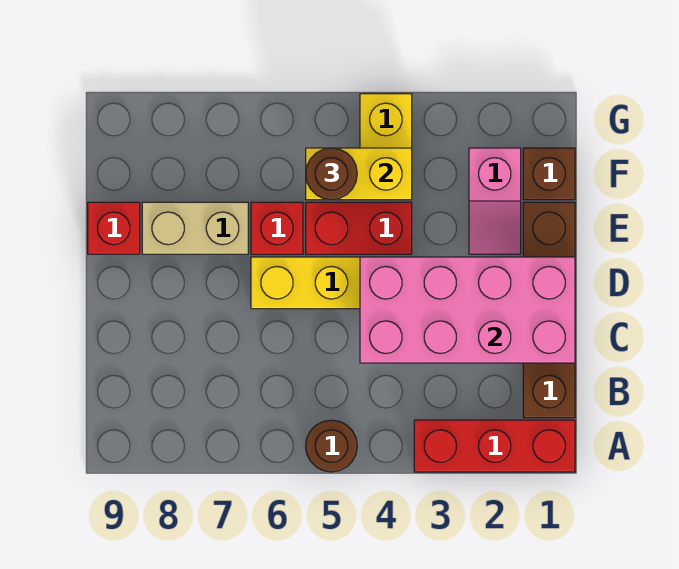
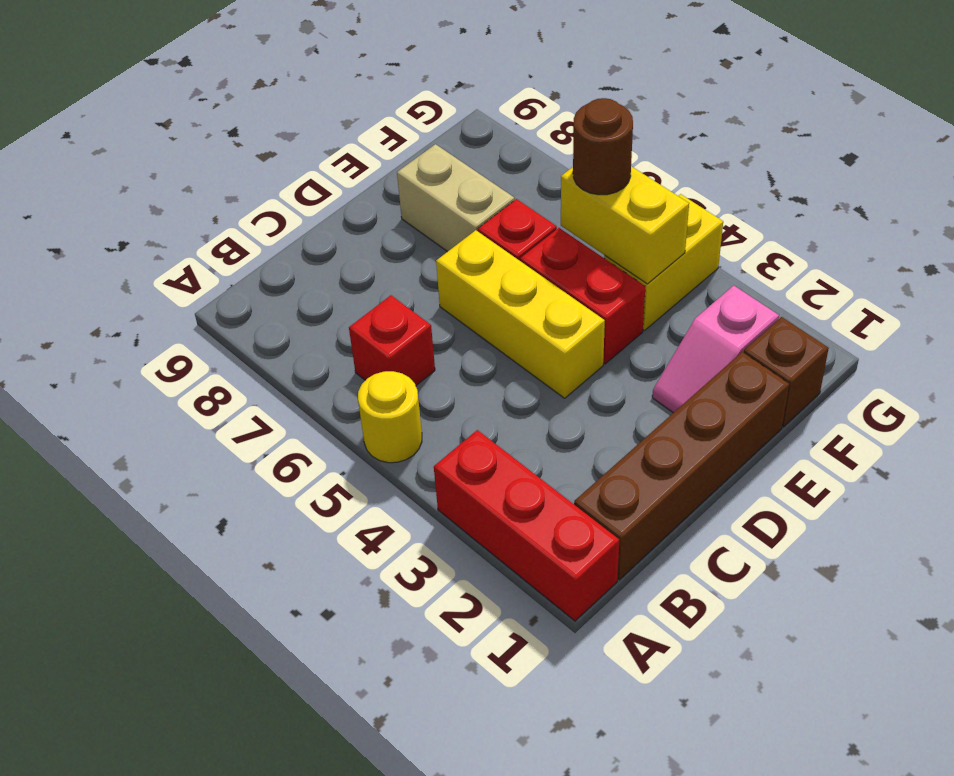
brown 1x1 round brick [306,420,357,472] -> yellow 1x1 round brick [358,371,422,463]
pink 2x4 brick [360,257,575,363] -> none
red 1x1 brick [88,202,140,254] -> red 1x1 brick moved to [349,295,435,385]

